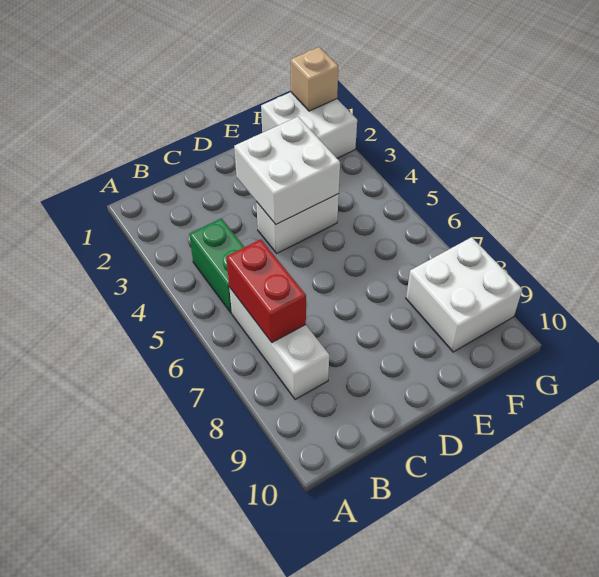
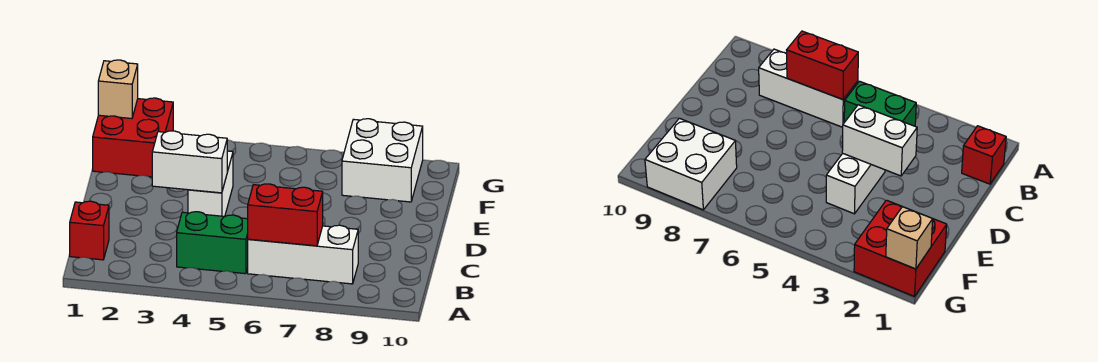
none -> red 1x1 brick [70,201,109,260]
white 2x2 brick [234,117,340,224] -> white 1x2 brick [152,131,227,193]
white 2x2 brick [261,92,357,158] -> red 2x2 brick [93,98,173,177]

